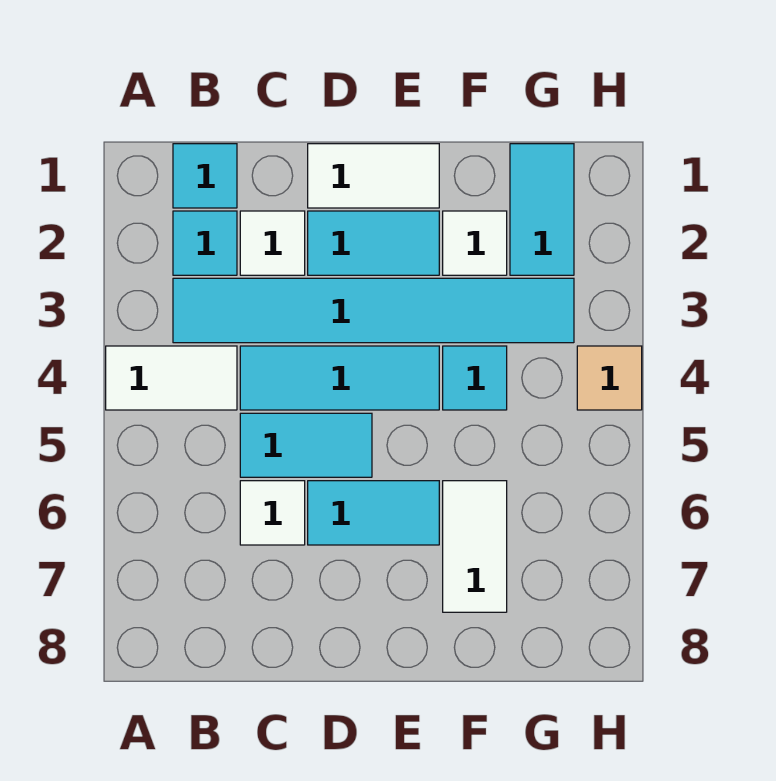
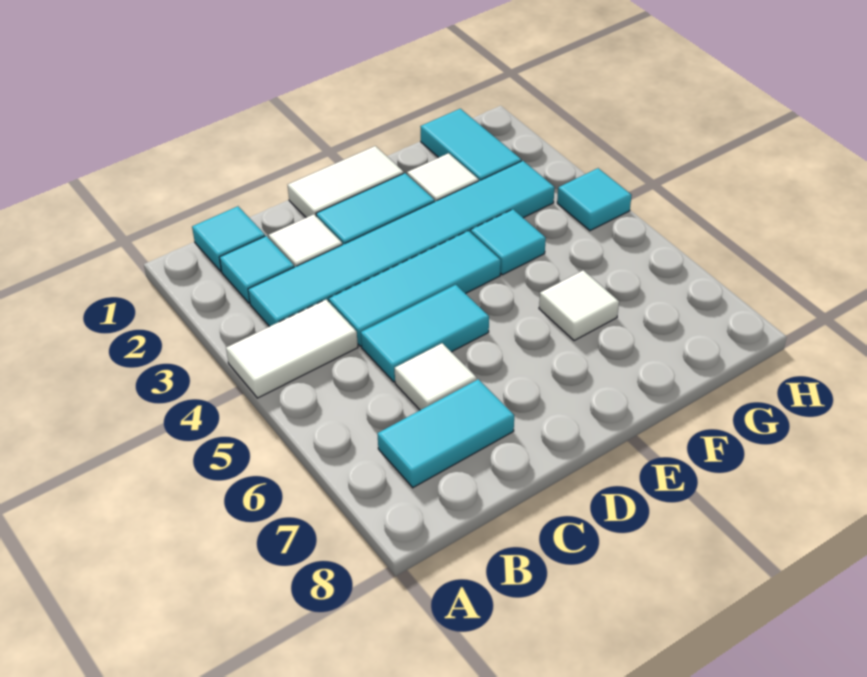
cyan 1x2 tile [308,481,439,545] -> cyan 1x2 tile moved to [377,379,514,488]
white 1x2 tile [443,481,507,612] -> white 1x1 tile [539,270,619,341]
tan 1x1 tile [577,346,642,410] -> cyan 1x1 tile [557,168,632,231]

